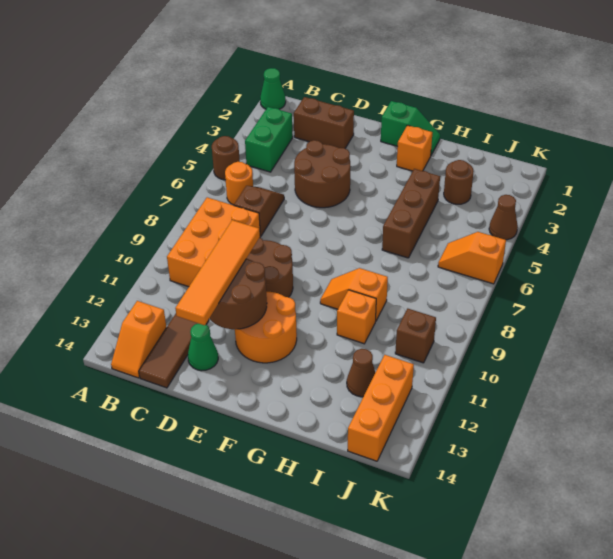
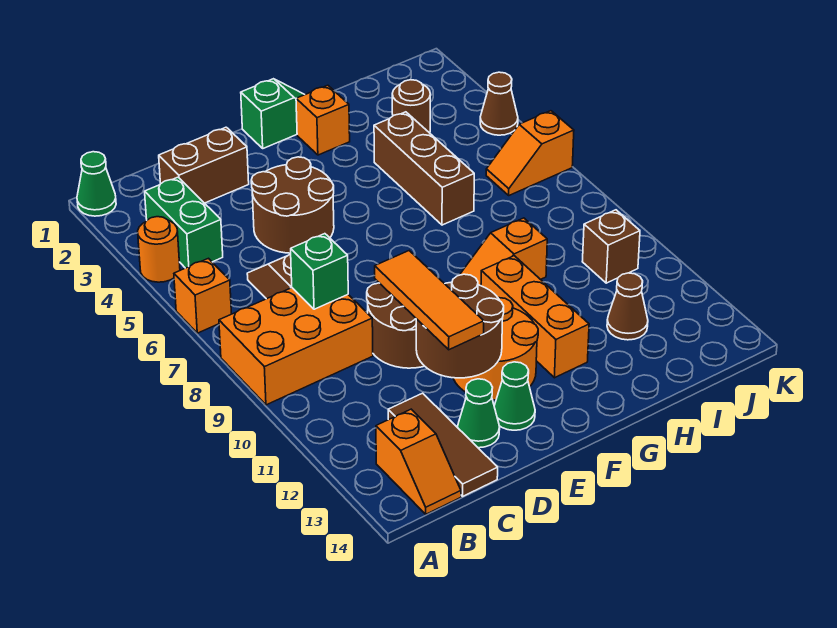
brown 1x1 round brick [212,136,240,180] -> none
orange 1x1 round brick [225,162,253,205] -> orange 1x1 round brick moved to [138,217,180,282]
orange 2x3 brick [167,197,260,287] -> orange 2x3 brick turned to [219,288,373,405]
none -> green 1x1 brick [291,234,348,309]
orange 1x4 tile [175,220,260,325] -> orange 1x3 tile [375,251,484,350]
none -> green 1x1 cone [494,362,535,430]
orange 1x1 brick [337,290,376,344] -> orange 1x1 brick moved to [174,258,231,333]
orange 1x3 brick [348,355,414,461] -> orange 1x3 brick moved to [481,256,589,378]

